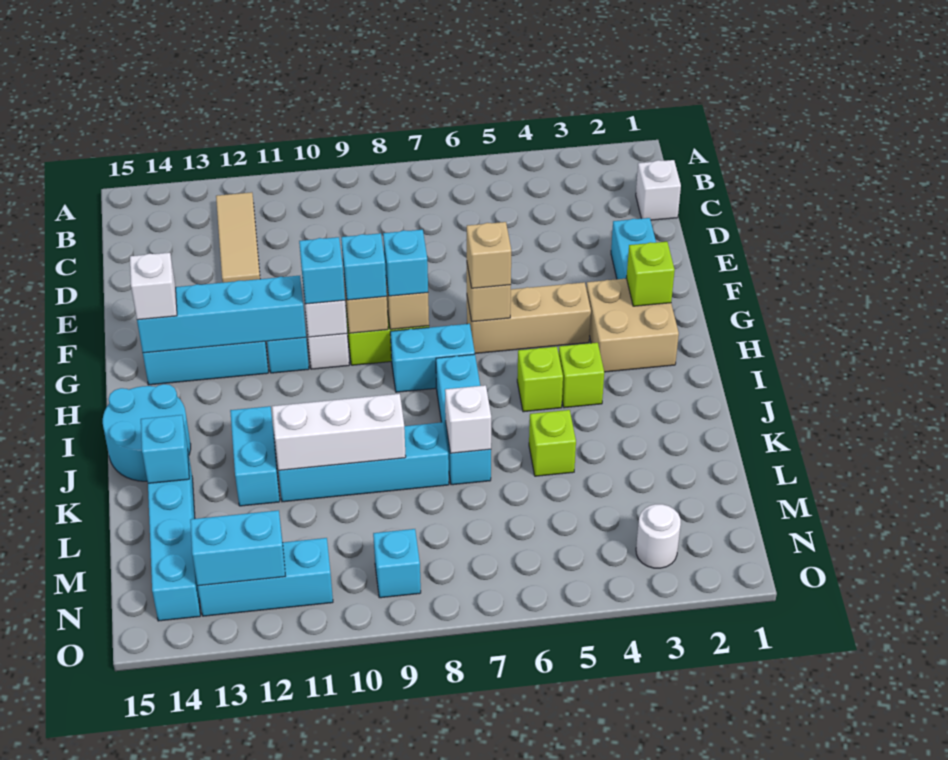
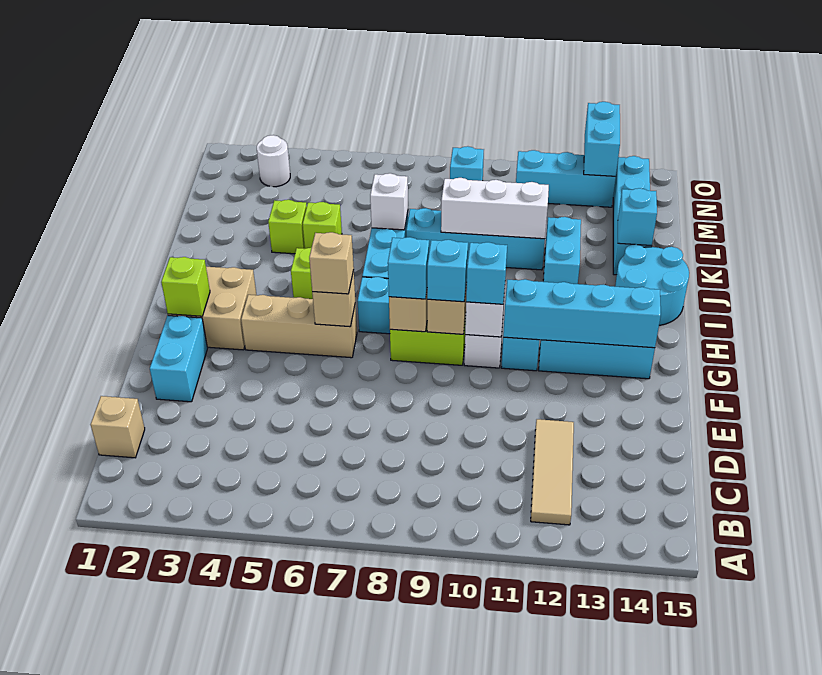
white 1x1 brick [636,160,681,220] -> tan 1x1 brick [91,396,145,458]
white 1x1 brick [130,253,177,320] -> none
lime 1x1 brick [559,343,604,408] -> lime 1x1 brick moved to [268,200,307,254]
cyan 1x2 brick [190,510,285,586] -> cyan 1x2 brick turned to [584,102,620,177]

